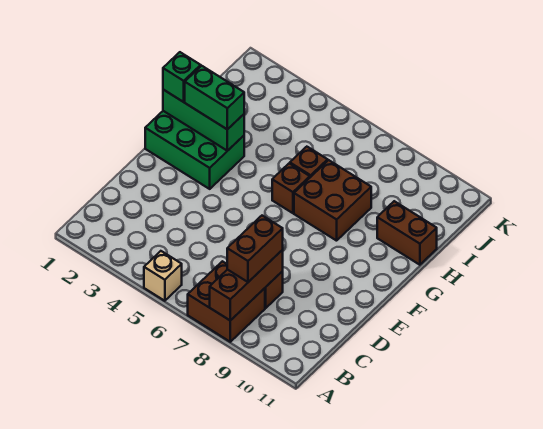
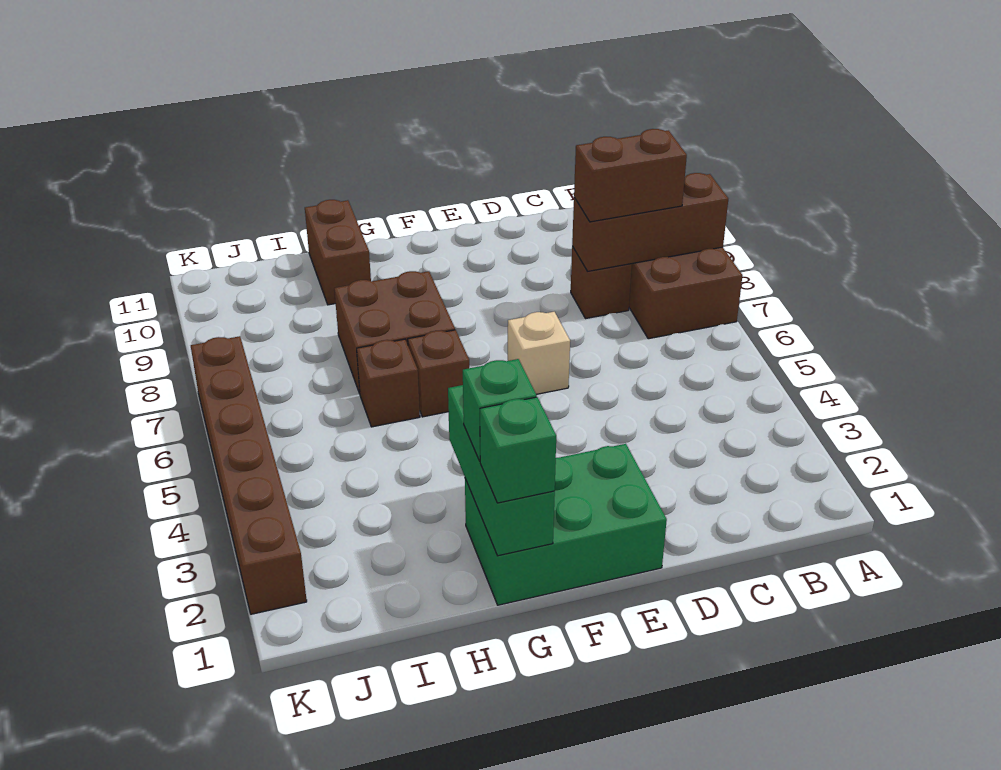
tan 1x1 brick [144,251,182,301] -> tan 1x1 brick moved to [508,312,570,394]
green 2x3 brick [145,111,244,189] -> green 2x3 brick turned to [465,444,667,605]
green 1x2 brick [185,66,244,129] -> green 1x1 brick [463,359,537,461]
none -> brown 1x6 brick [191,336,307,614]

